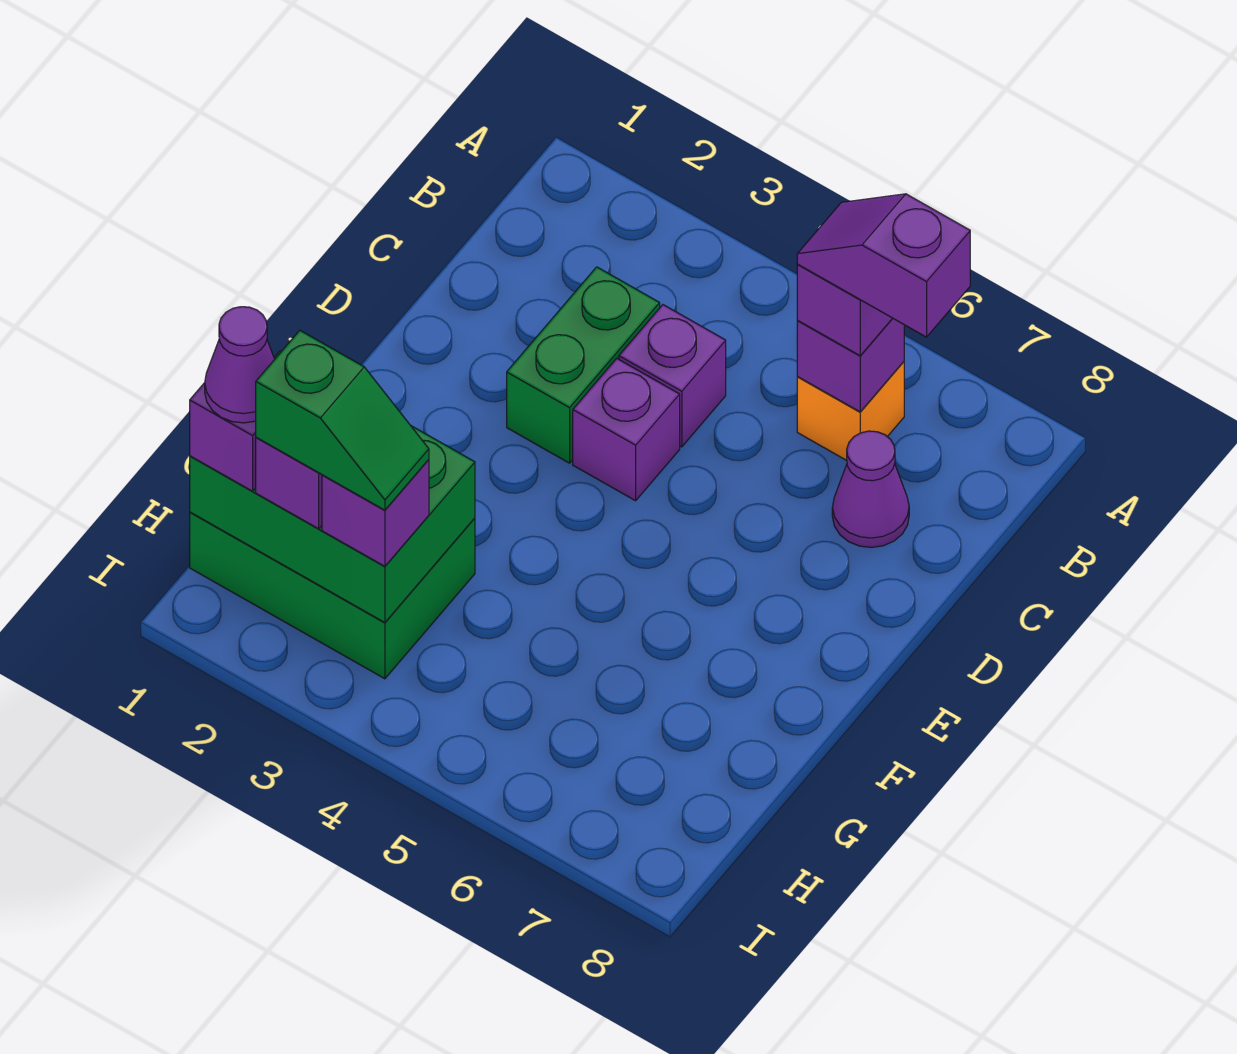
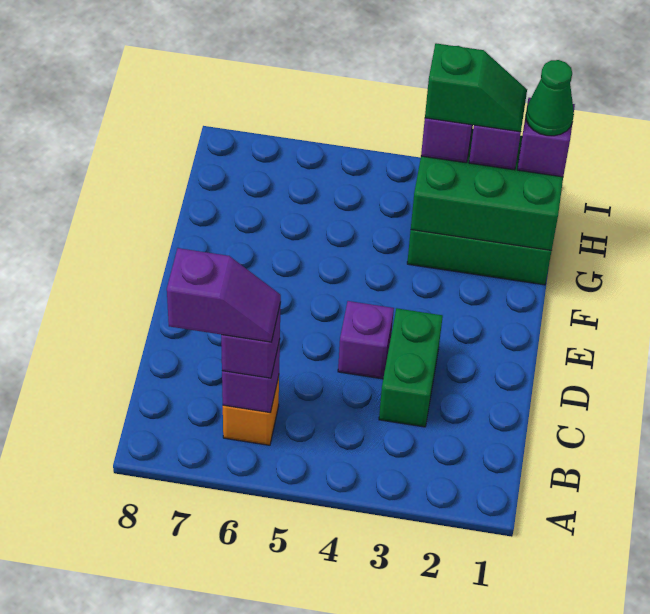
purple 1x1 brick [619,305,726,447] -> none
purple 1x1 cone [832,431,909,547] -> none
purple 1x1 cone [205,307,275,423] -> green 1x1 cone [526,60,574,136]
green 1x2 slope [256,330,429,510] -> green 1x2 slope turned to [425,43,527,132]

